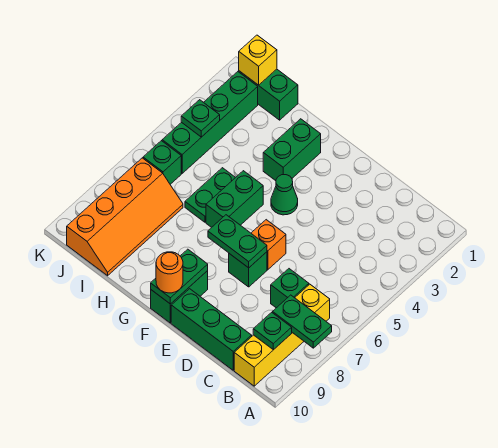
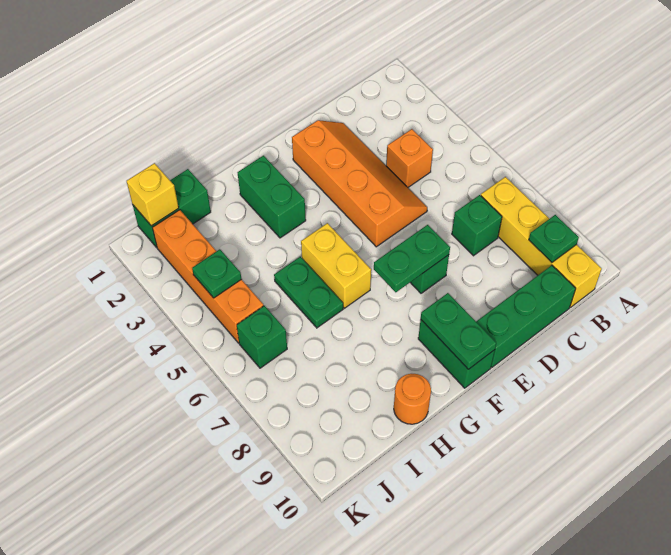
green 1x2 plate [273,295,332,348] -> none
orange 1x1 brick [251,220,286,270] -> orange 1x1 brick moved to [386,129,433,187]
green 1x1 cone [271,175,298,215] -> none
orange 1x1 round brick [156,252,183,293] -> orange 1x1 round brick moved to [394,374,431,424]
green 1x2 brick [206,171,263,227] -> yellow 1x2 brick [301,223,371,308]
orange 2x4 slope [67,158,183,276] -> orange 2x4 slope moved to [292,120,427,247]
green 1x4 brick [162,72,258,173] -> orange 1x4 brick [152,210,264,343]

